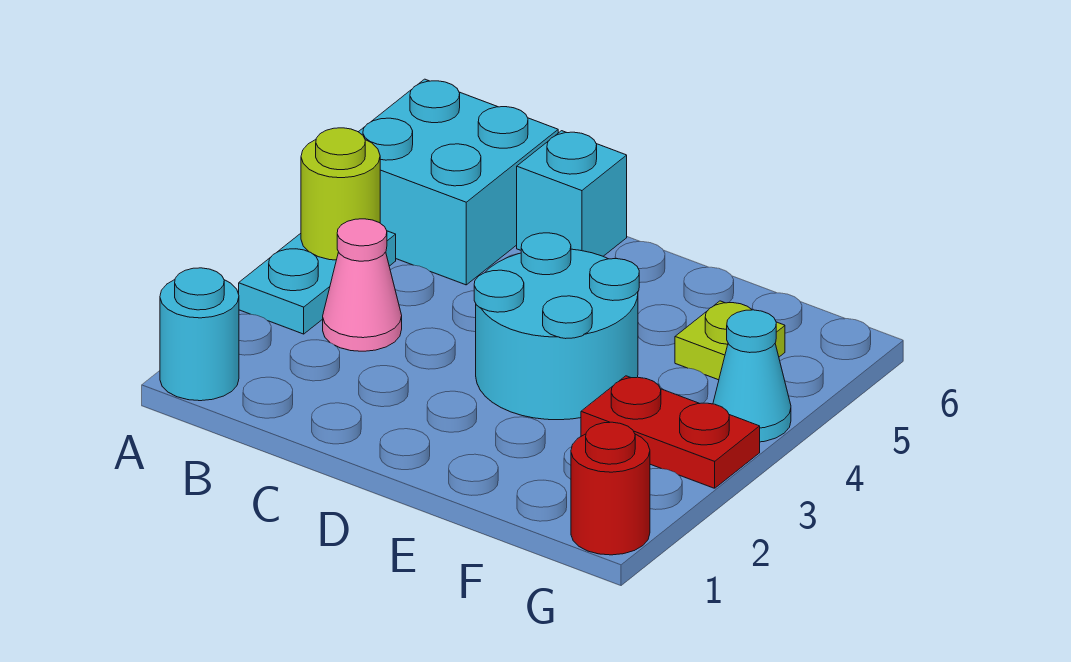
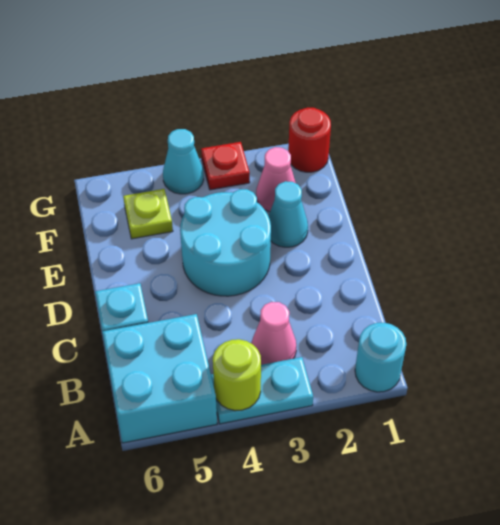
none -> cyan 1x1 cone [269,181,308,247]
none -> pink 1x1 cone [256,147,296,212]
red 1x2 plate [581,376,760,488] -> red 1x1 plate [201,142,250,190]

